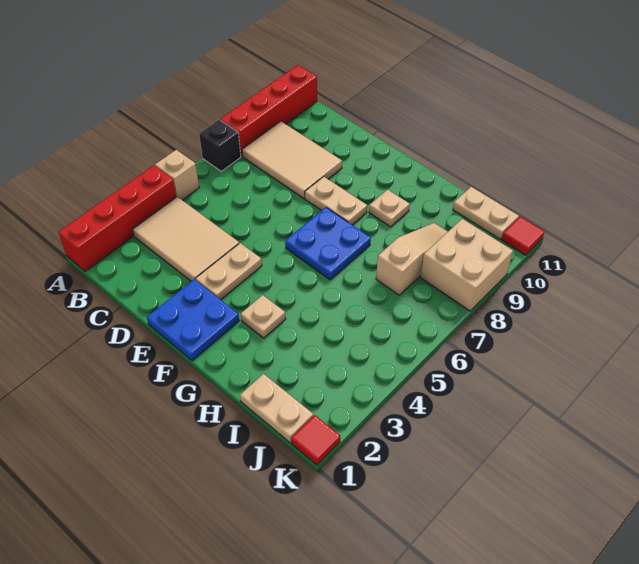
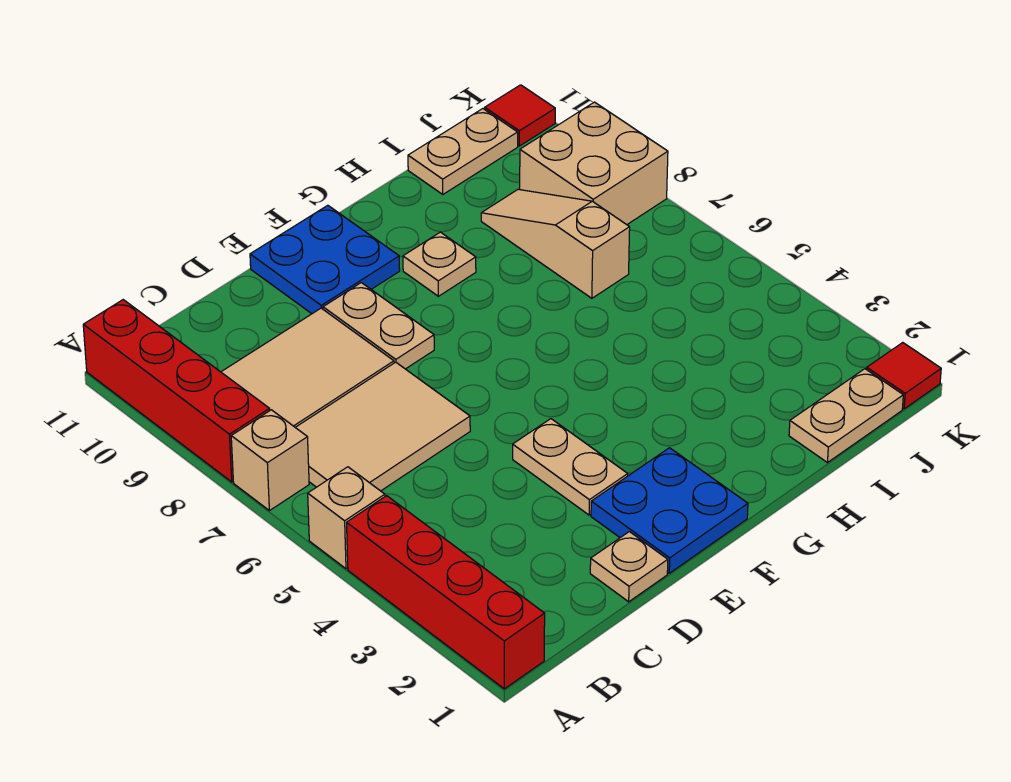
black 1x1 brick [199,120,241,171] -> tan 1x1 brick [231,410,309,511]
tan 2x3 tile [133,197,239,281] -> tan 2x3 tile moved to [295,362,470,491]
tan 1x2 plate [305,177,367,225] -> tan 1x2 plate turned to [323,283,434,369]
blue 2x2 plate [285,207,371,280] -> blue 2x2 plate moved to [250,205,400,314]
tan 1x1 plate [241,295,286,338] -> tan 1x1 plate moved to [590,532,668,602]

